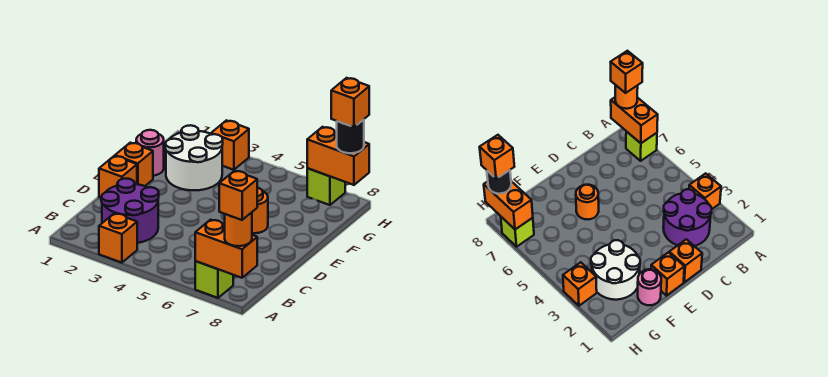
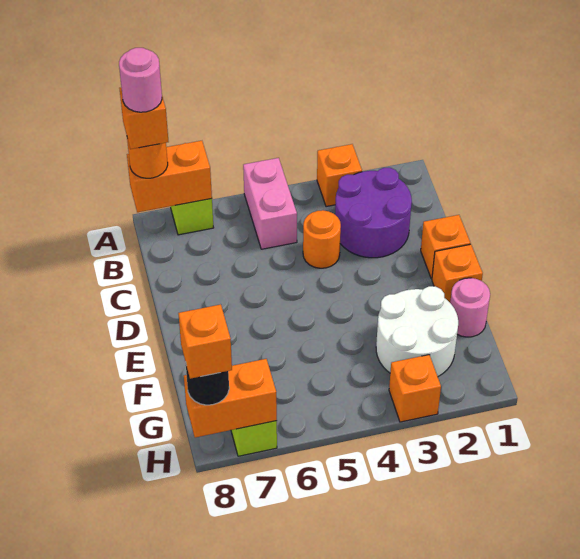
none -> pink 1x2 brick [243,158,297,249]
none -> pink 1x1 round brick [119,48,162,112]
orange 1x1 round brick [252,188,268,233] -> orange 1x1 round brick moved to [303,210,341,268]

